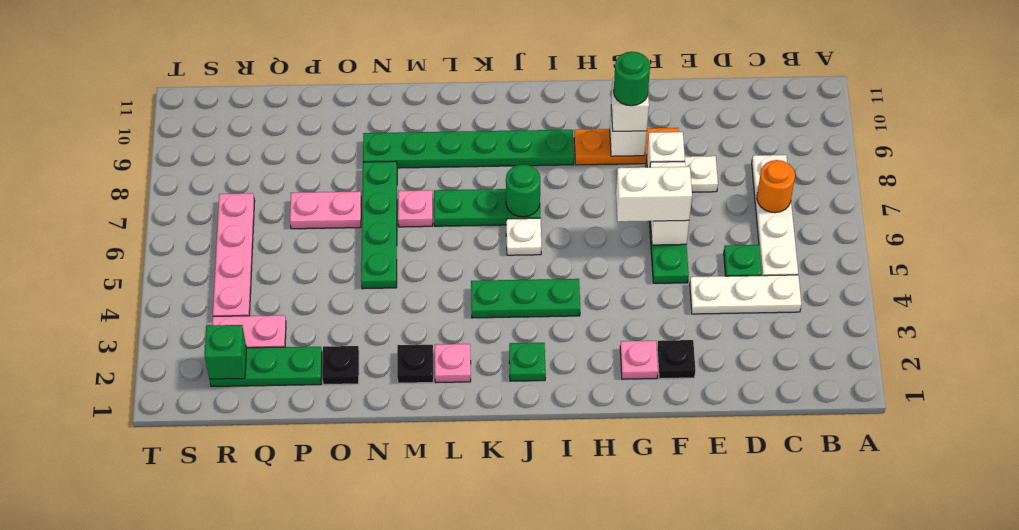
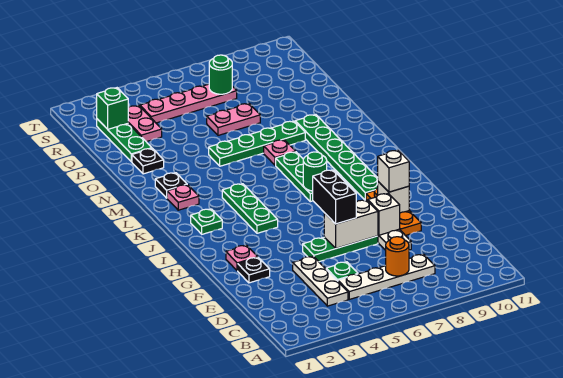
white 1x2 brick [616,167,692,222] -> black 1x2 brick [313,170,356,224]
green 1x1 round brick [614,52,650,106] -> green 1x1 round brick moved to [209,55,232,94]
white 1x1 plate [506,218,541,255] -> none
pink 1x2 plate [290,191,361,229] -> pink 1x2 plate turned to [207,104,260,135]

